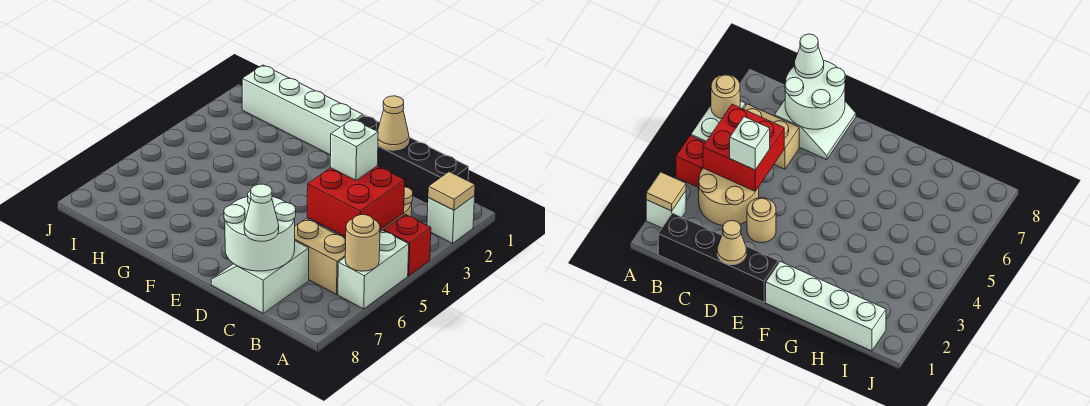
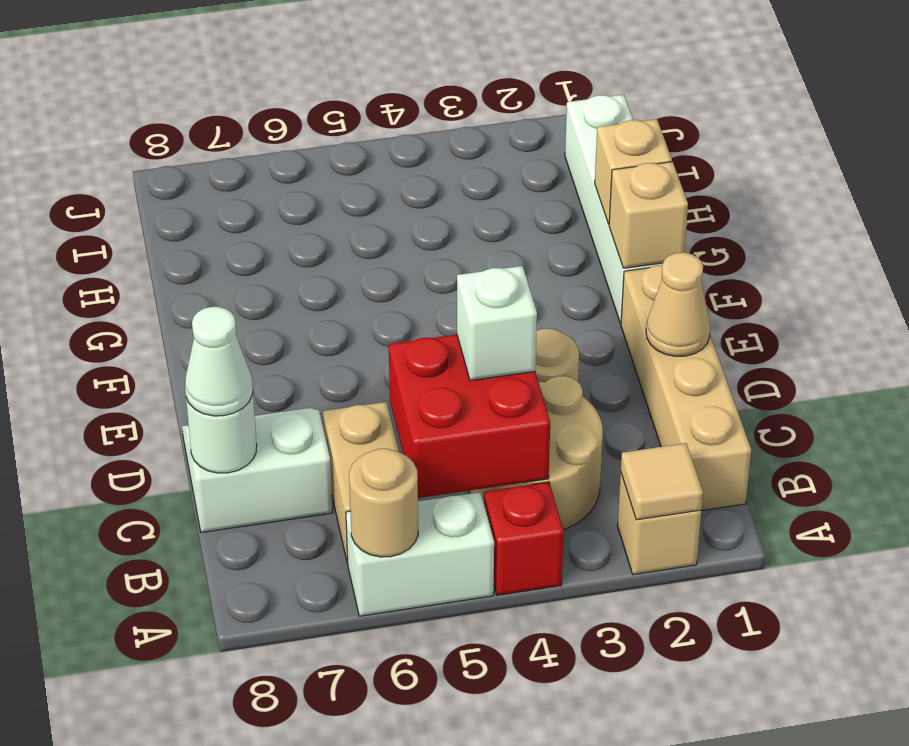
white 1x1 brick [427,196,475,243] -> tan 1x1 brick [617,473,701,575]
black 1x4 brick [356,115,469,204] -> tan 1x4 brick [621,265,751,511]
white 2x2 round brick [224,191,296,271] -> white 1x1 round brick [186,394,257,473]
none -> tan 1x1 brick [609,162,688,268]
none -> tan 1x1 brick [595,119,672,224]

